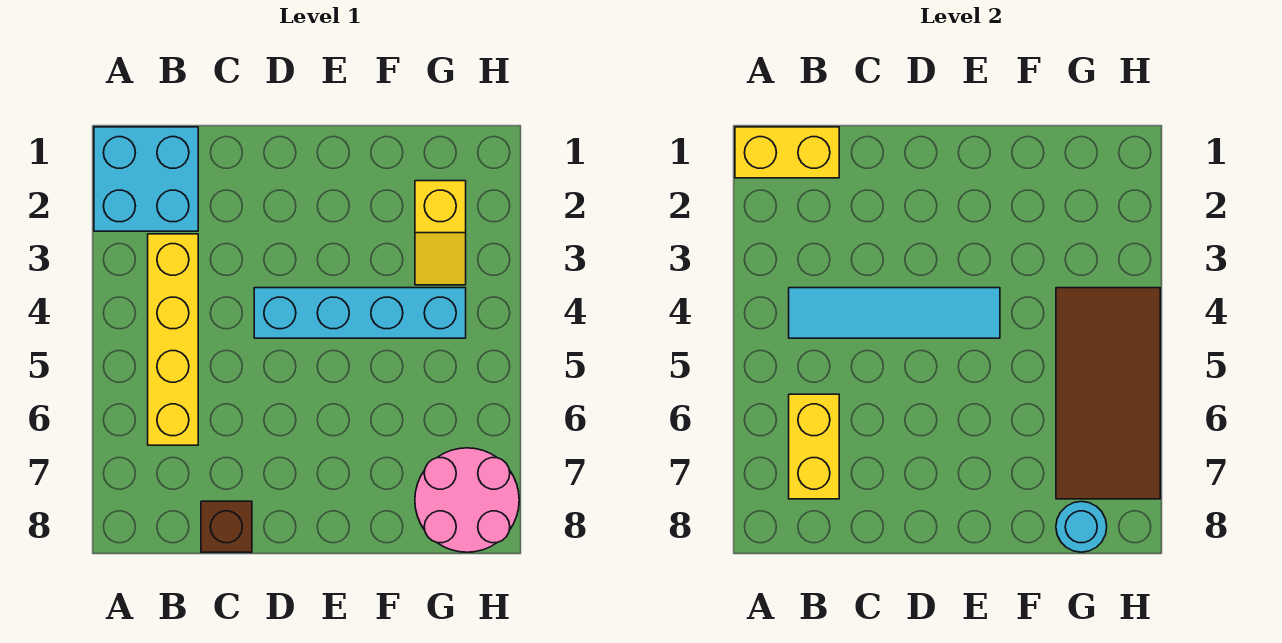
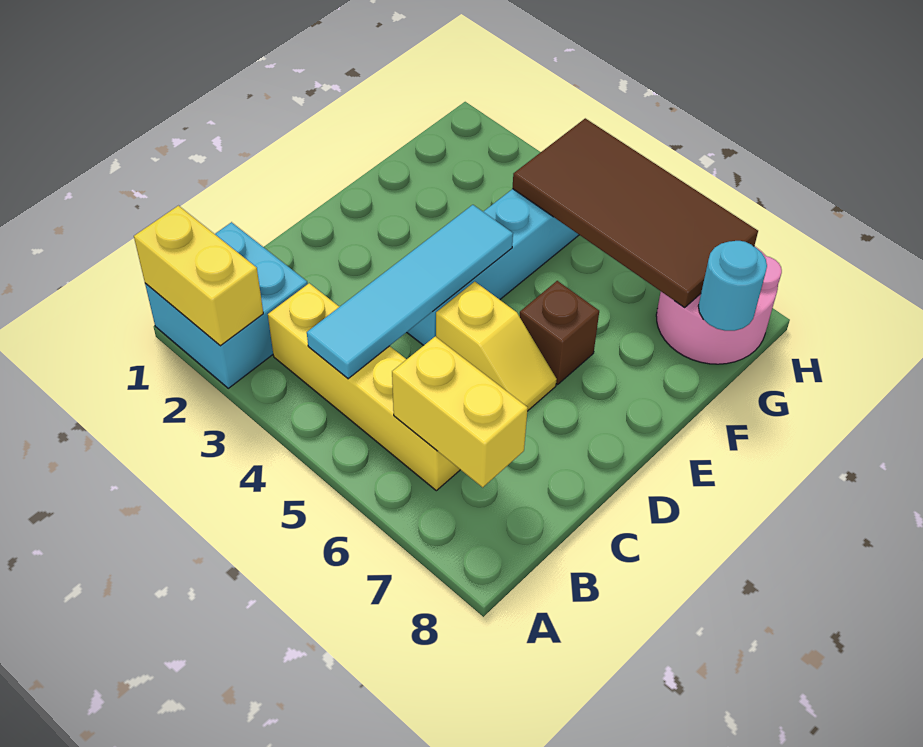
yellow 1x2 brick [735,127,839,178] -> yellow 1x2 brick turned to [134,206,263,346]
brown 1x1 brick [201,501,252,552] -> brown 1x1 brick moved to [520,281,599,385]
yellow 1x2 slope [415,181,466,285] -> yellow 1x2 slope moved to [436,282,557,411]

